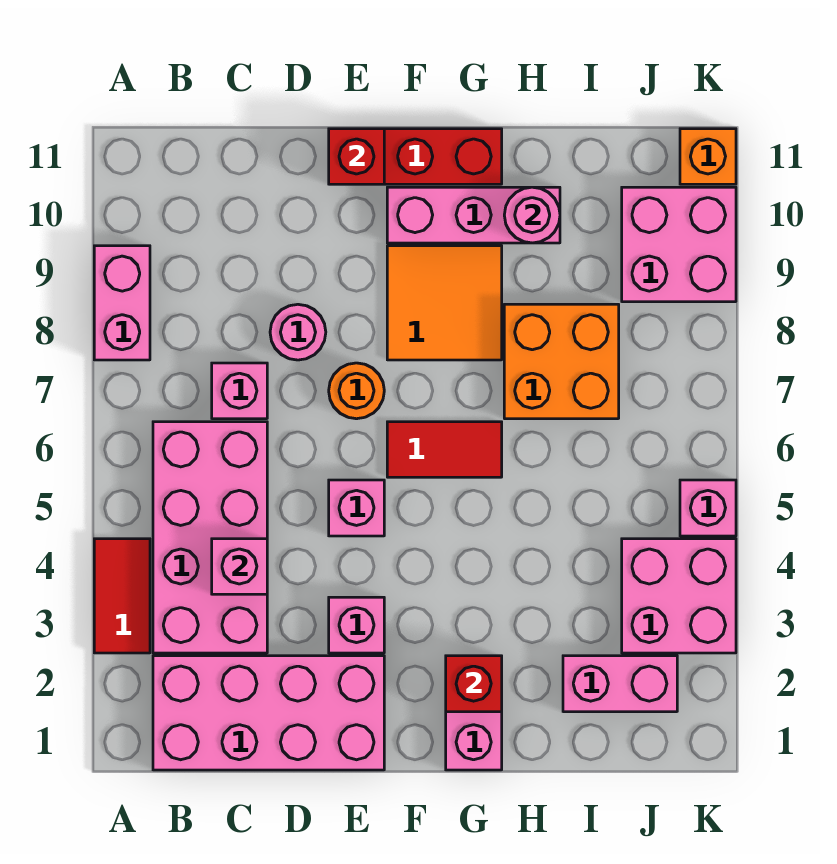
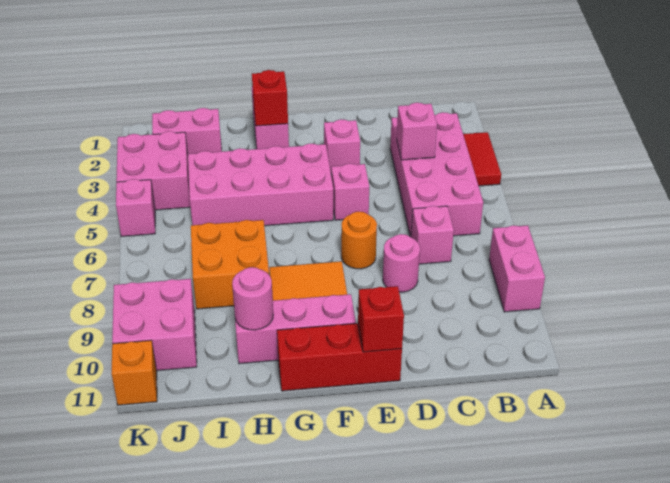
pink 2x4 brick [153,656,384,770] -> pink 2x4 brick moved to [188,144,333,226]
red 1x2 tile [387,422,502,477] -> none

